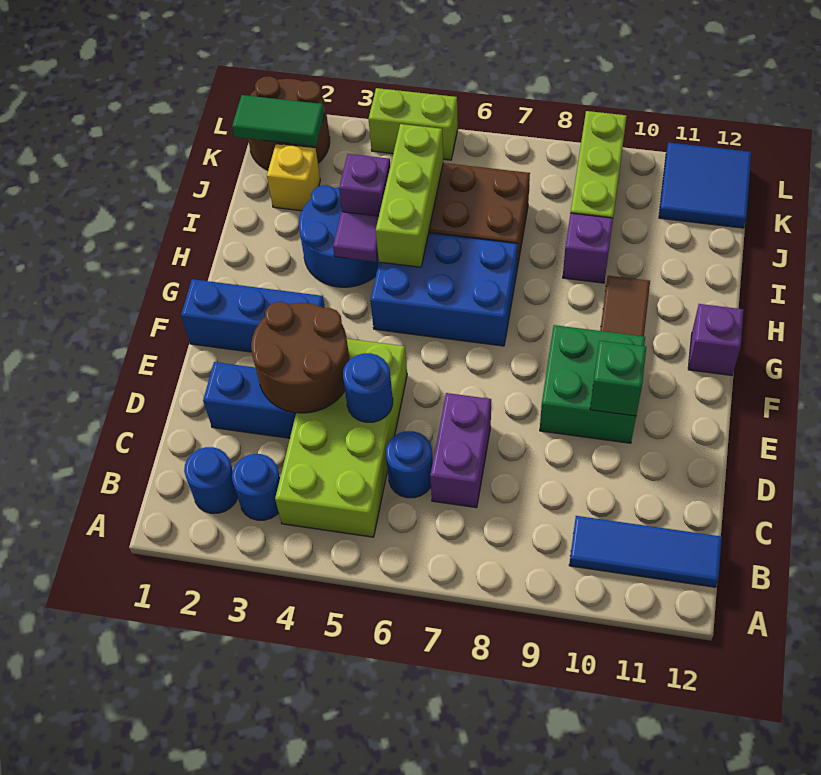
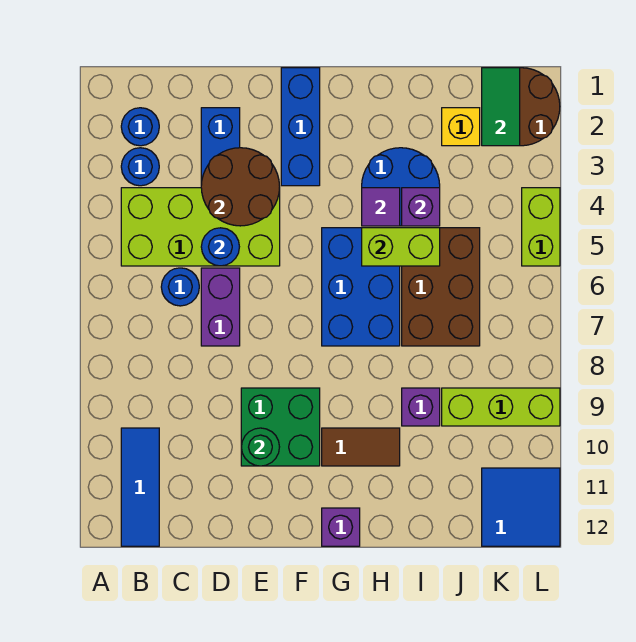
purple 1x2 brick [430,393,491,508] -> purple 1x2 brick turned to [201,268,240,346]
green 1x1 brick [590,341,646,416] -> green 1x1 round brick [241,428,279,466]
lime 1x3 brick [376,124,443,267] -> lime 1x2 brick [362,228,440,266]

